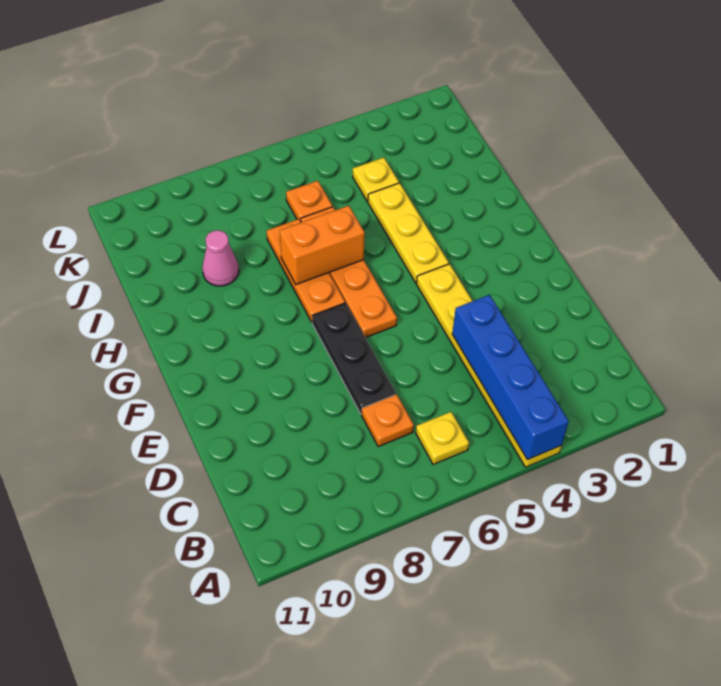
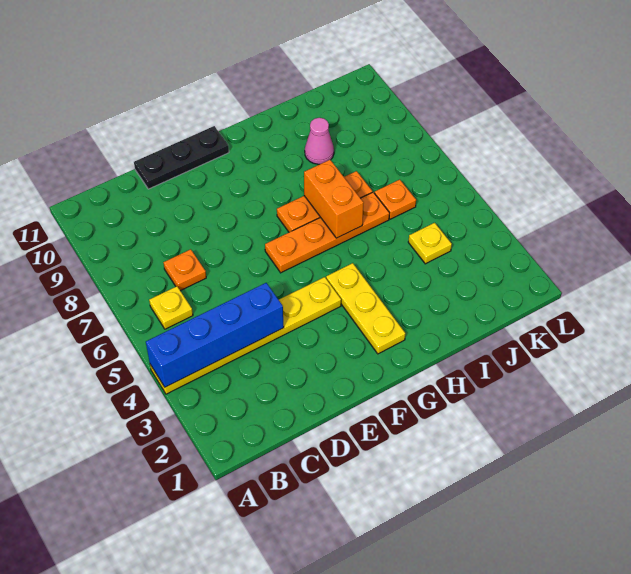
black 1x3 plate [312,303,396,414] -> black 1x3 plate moved to [134,126,229,189]
yellow 1x3 plate [368,183,449,283] -> yellow 1x3 plate turned to [326,263,405,354]

